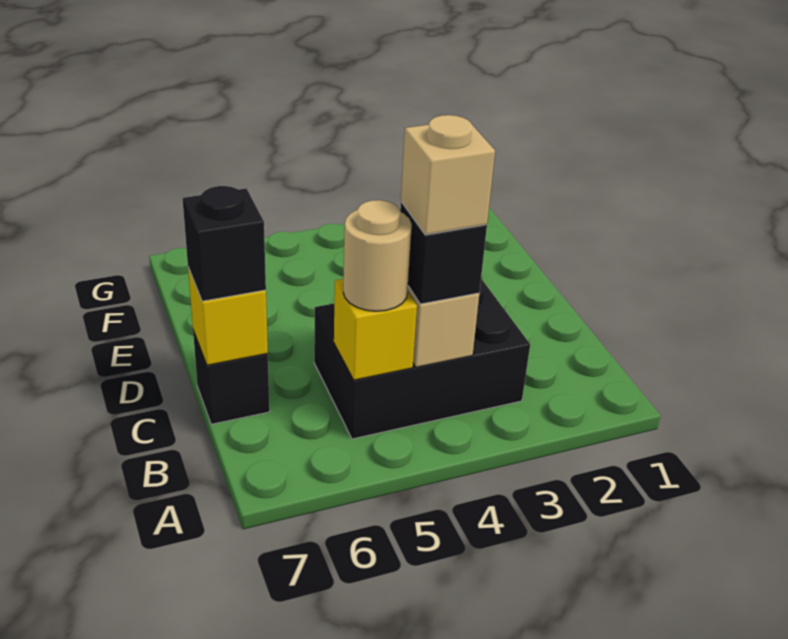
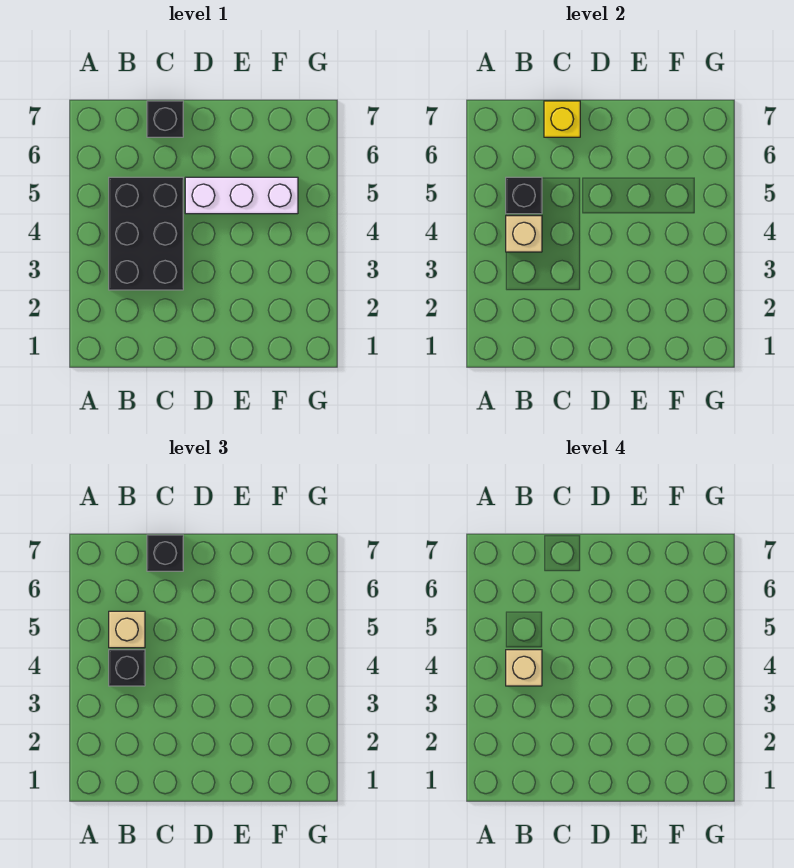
yellow 1x1 brick [334,279,417,380] -> black 1x1 brick [506,177,542,214]
tan 1x1 round brick [343,200,412,311] -> tan 1x1 brick [109,611,145,648]
none -> white 1x3 brick [185,177,298,214]

